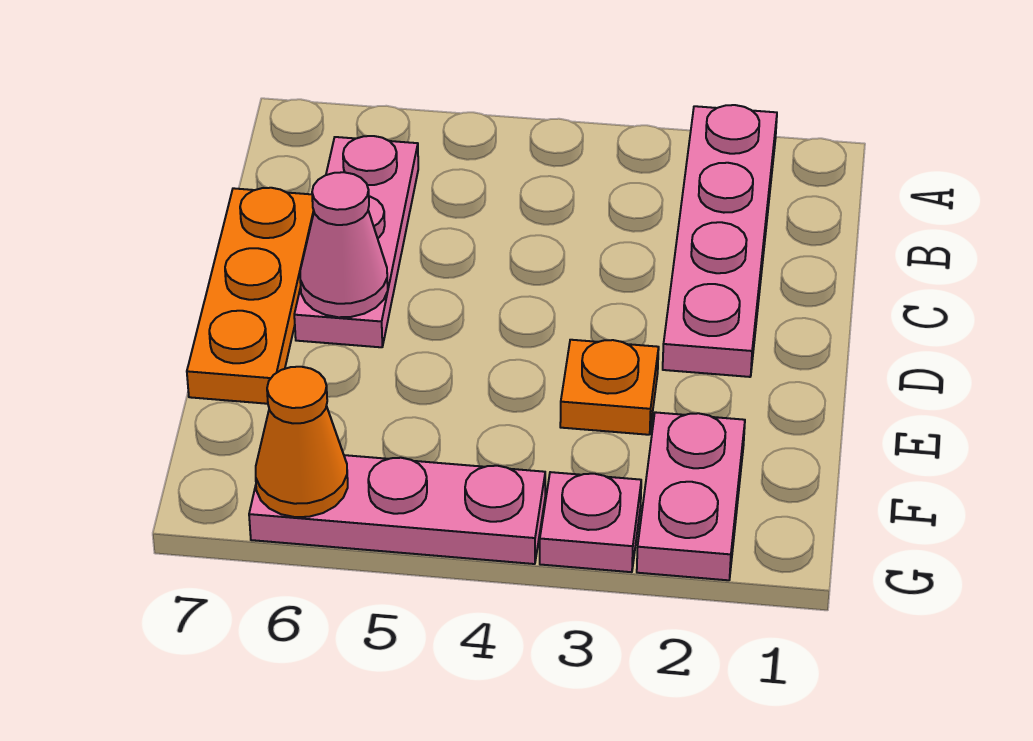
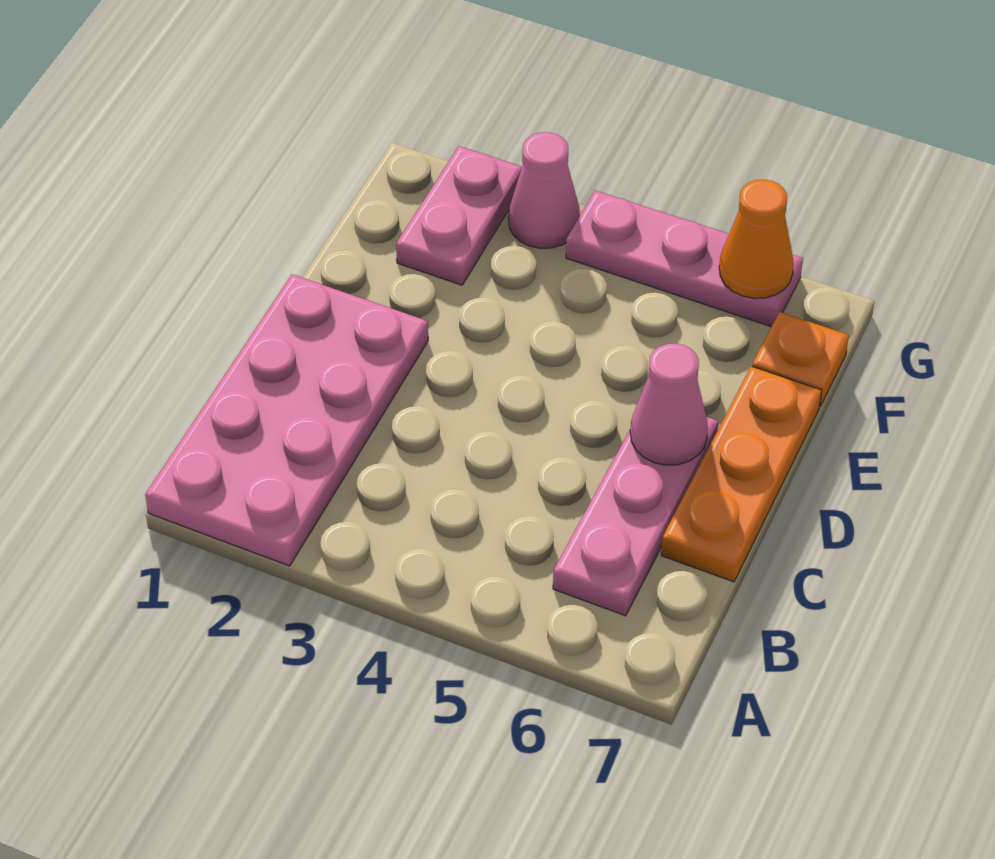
pink 1x4 plate [663,105,777,377] -> pink 2x4 plate [145,274,428,566]
orange 1x1 plate [560,340,659,435] -> orange 1x1 plate moved to [752,312,849,406]
pink 1x1 plate [540,472,641,572] -> pink 1x1 cone [509,132,580,248]

